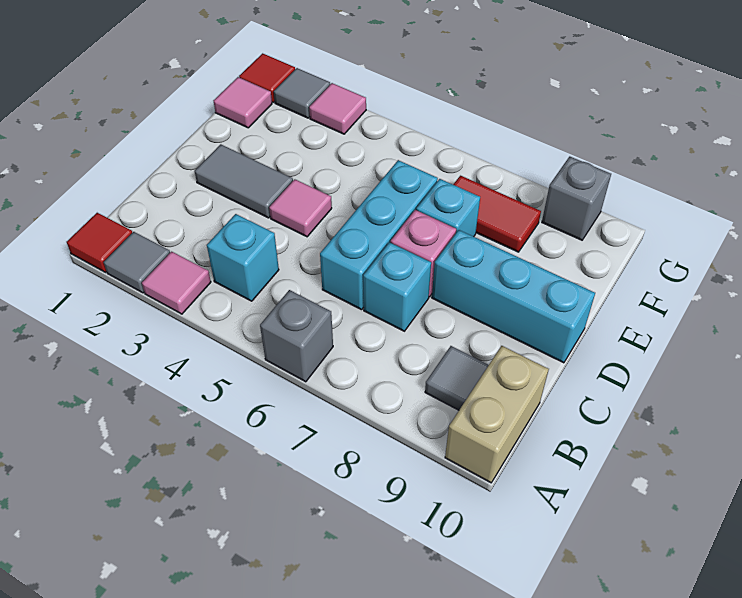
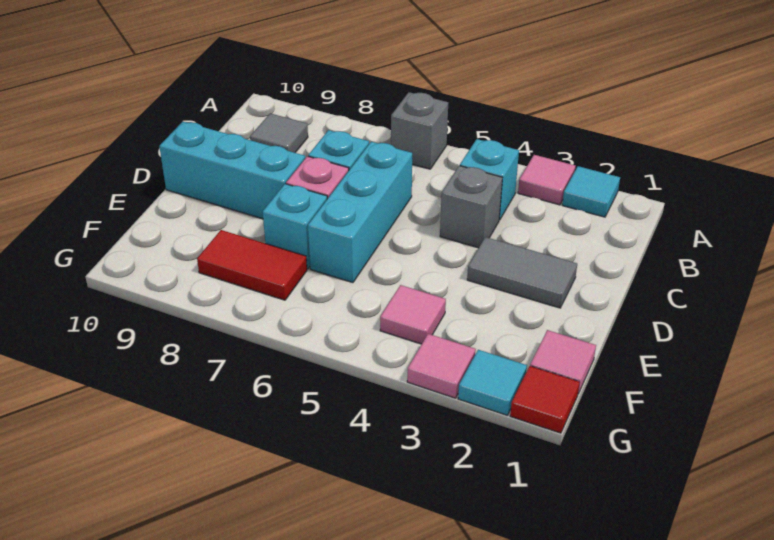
red 1x1 tile [67,213,132,272] -> none
grey 1x1 tile [104,232,170,293] -> cyan 1x1 tile [562,166,620,217]
tan 1x2 brick [445,346,549,483] -> none
pink 1x1 tile [269,179,332,237] -> pink 1x1 tile moved to [380,285,446,344]
grey 1x1 tile [274,68,330,118] -> cyan 1x1 tile [458,350,527,415]
grey 1x1 brick [542,157,611,240] -> grey 1x1 brick moved to [440,166,502,248]

